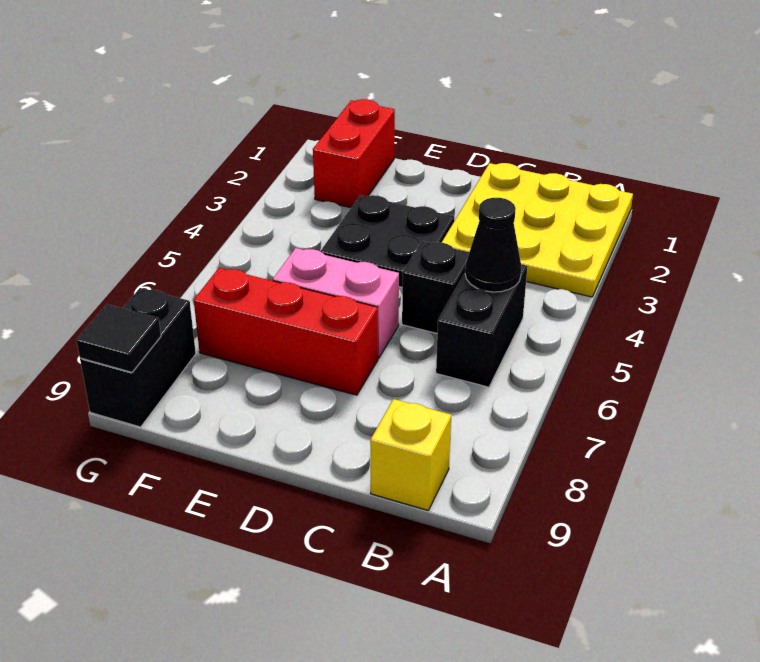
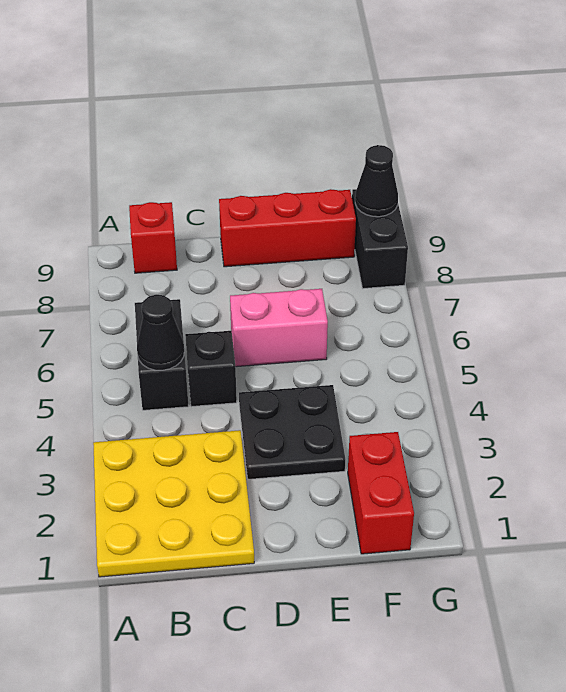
yellow 1x1 brick [370,399,451,510] -> red 1x1 brick [129,202,177,273]
red 1x3 brick [194,268,378,395] -> red 1x3 brick moved to [219,189,356,267]
black 1x1 tile [76,304,161,372] -> black 1x1 cone [355,145,398,217]

